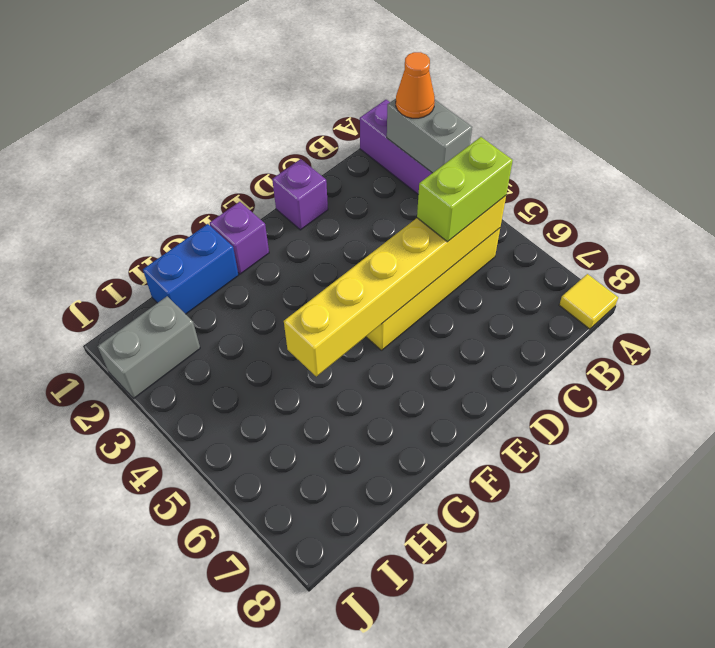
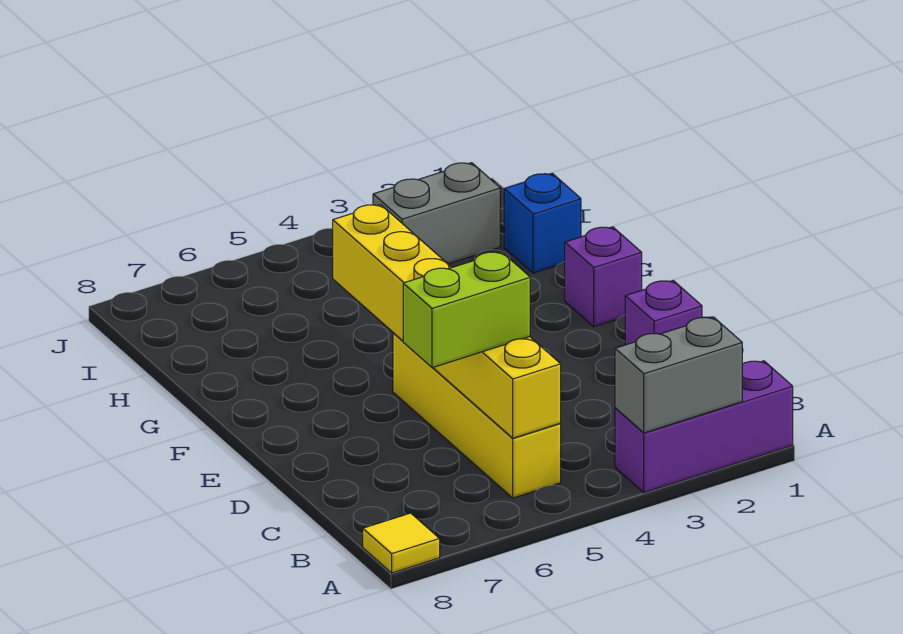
orange 1x1 cone [396,52,435,118] -> none
lime 1x2 brick [417,137,513,242] -> lime 1x2 brick turned to [403,252,530,368]
blue 1x2 brick [143,224,238,314] -> blue 1x1 brick [504,173,581,273]
grey 1x2 brick [98,296,200,399] -> grey 1x2 brick turned to [373,163,500,264]

